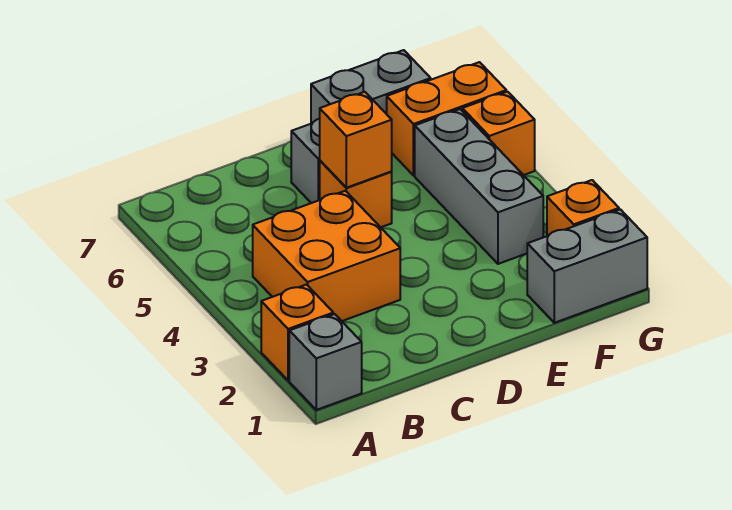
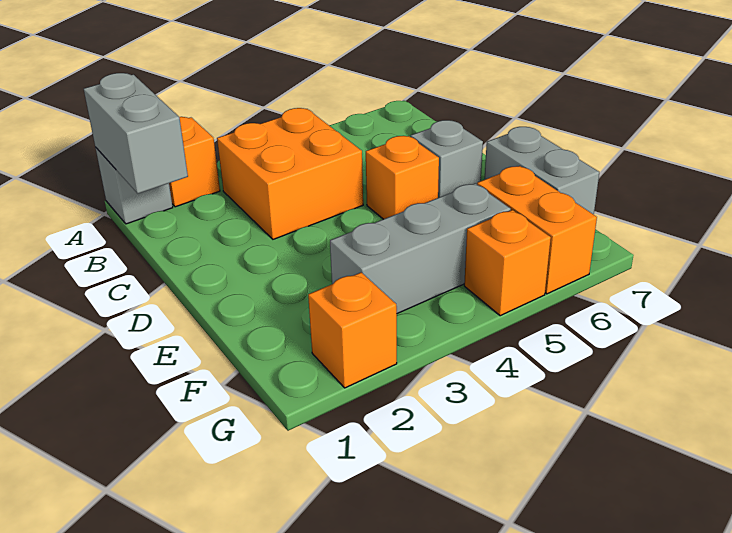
orange 1x1 brick [320,92,392,188] -> none
grey 1x2 brick [527,209,647,323] -> grey 1x2 brick moved to [84,73,188,194]

